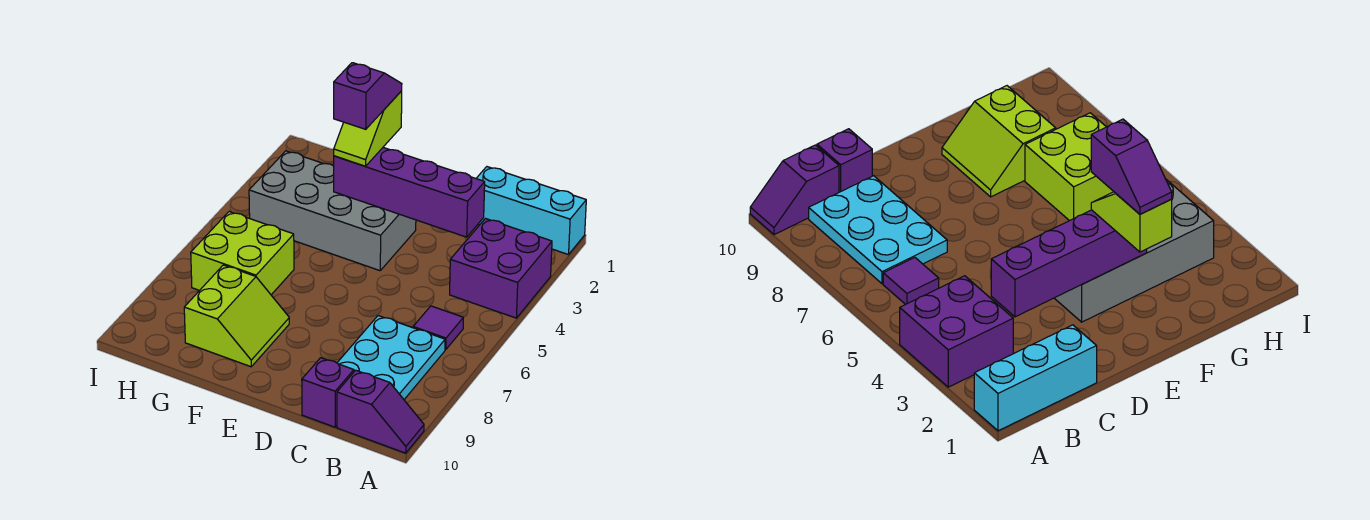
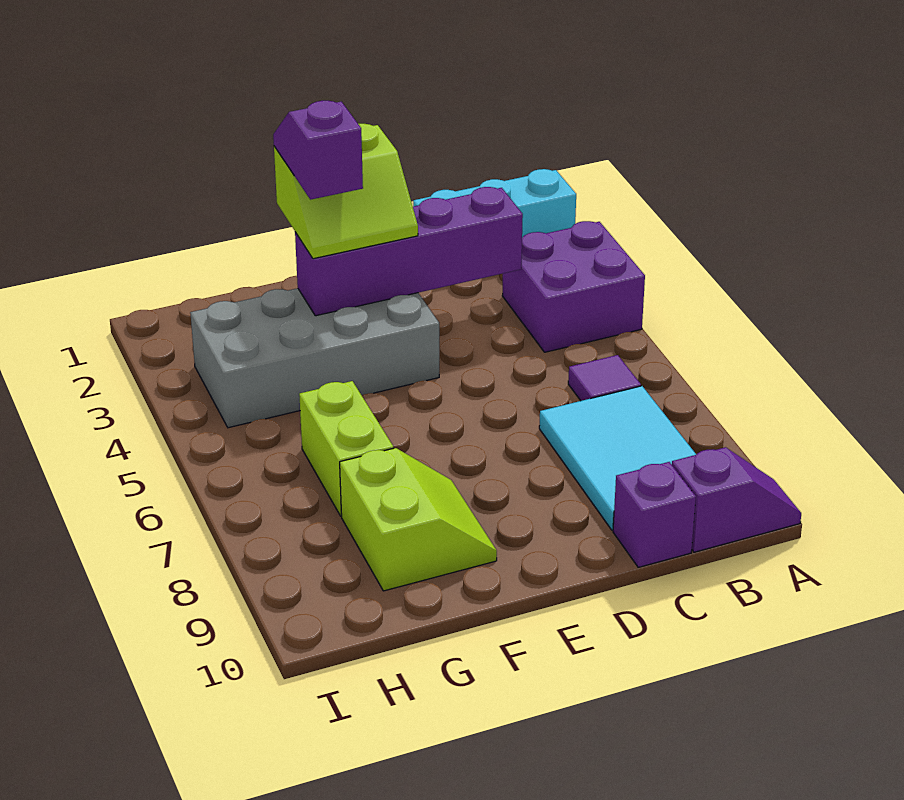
cyan 2x3 plate [337,316,445,399] -> cyan 2x3 tile [539,386,696,530]
lime 1x2 slope [334,91,402,166] -> lime 2x2 slope [274,124,418,259]
lime 2x2 brick [191,212,294,295] -> lime 1x2 brick [299,381,394,516]

